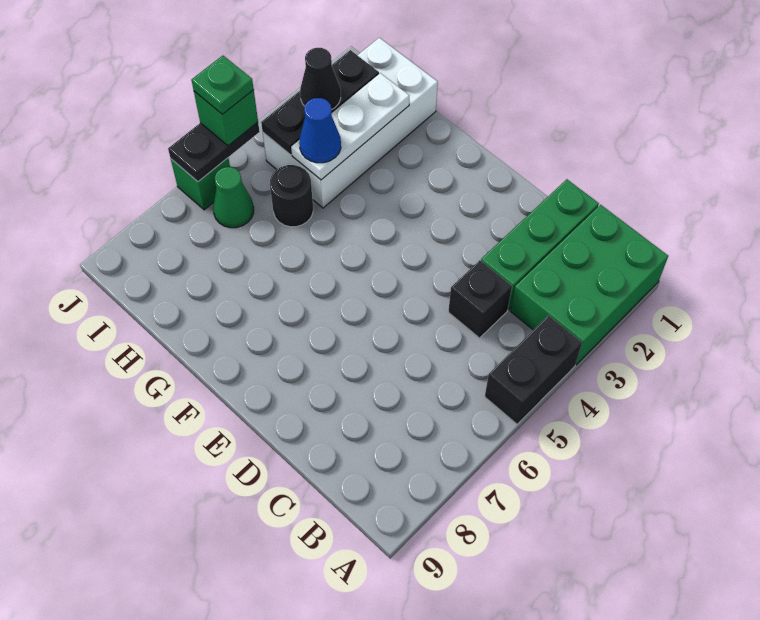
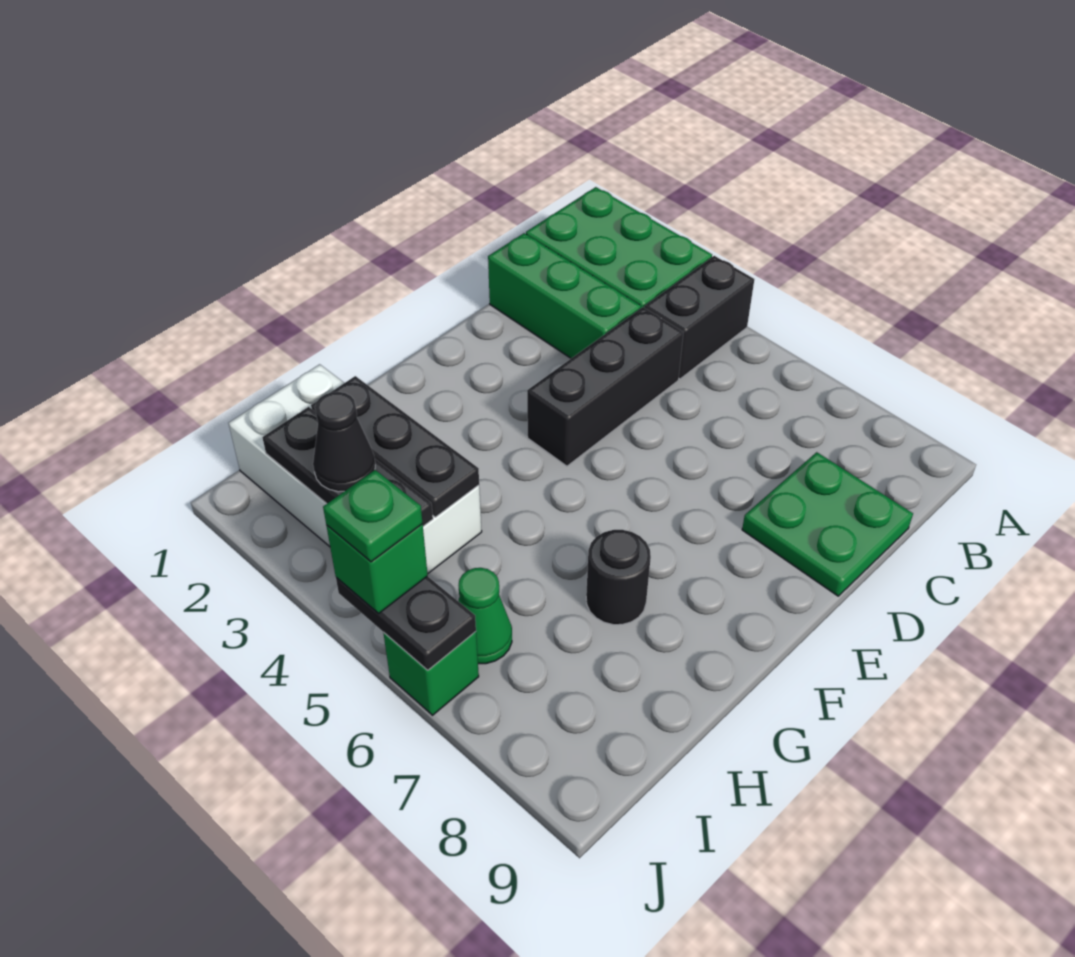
black 1x2 brick [485,316,582,424] -> black 1x2 brick turned to [645,256,754,379]
black 1x1 brick [448,260,512,338] -> black 1x3 brick [527,307,684,466]
none -> green 2x2 plate [742,452,913,596]
white 1x3 plate [291,73,409,180] -> black 1x3 plate [311,376,479,517]
blue 1x1 cone [299,98,341,163] -> none
black 1x1 round brick [270,165,313,227] -> black 1x1 round brick moved to [586,530,651,625]

